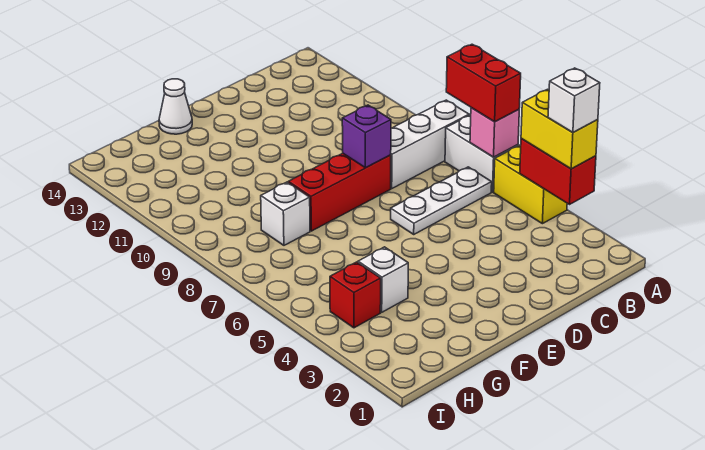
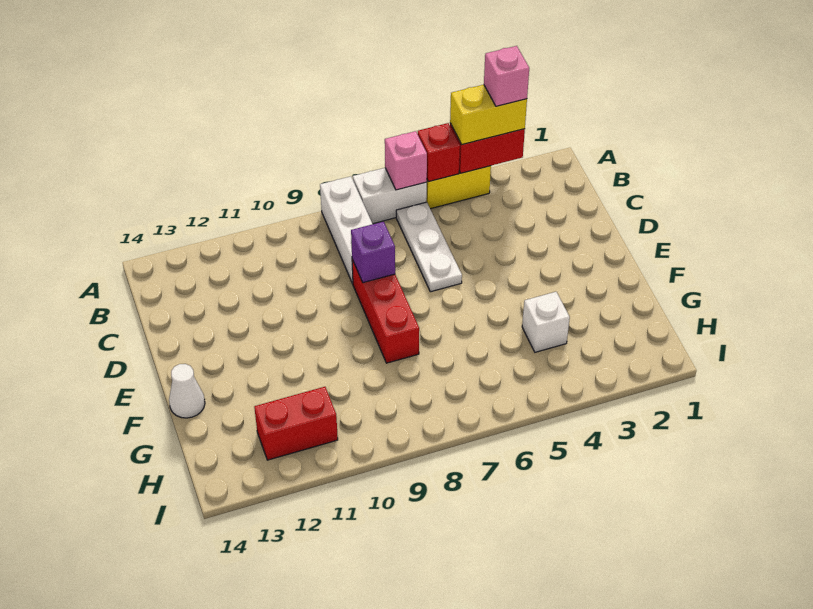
white 1x1 brick [548,68,600,132] -> pink 1x1 brick [484,46,529,106]
red 1x2 brick [446,44,521,122] -> red 1x2 brick moved to [254,387,338,460]
white 1x1 brick [261,182,310,245] -> none
red 1x1 brick [330,262,381,328] -> red 1x1 brick moved to [418,123,460,182]

